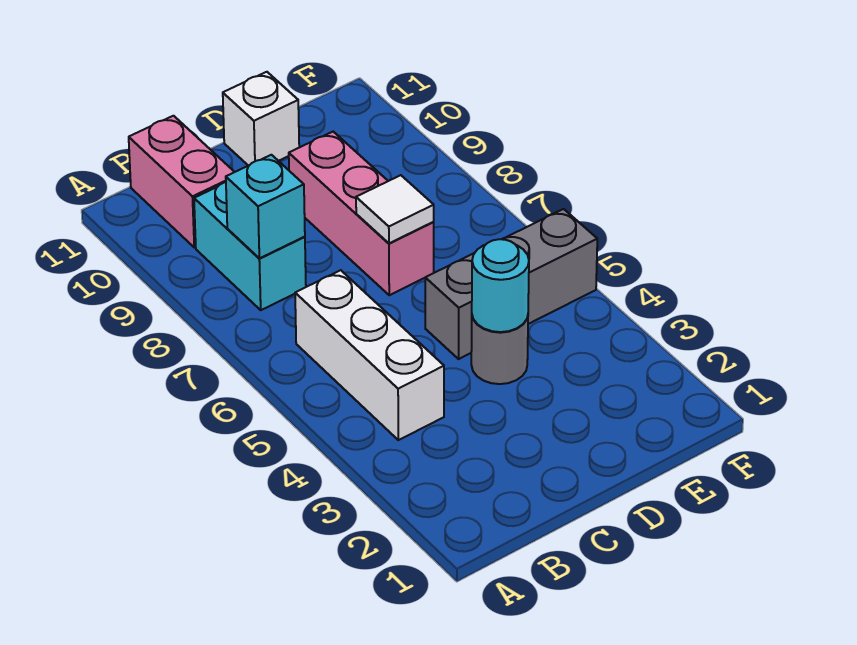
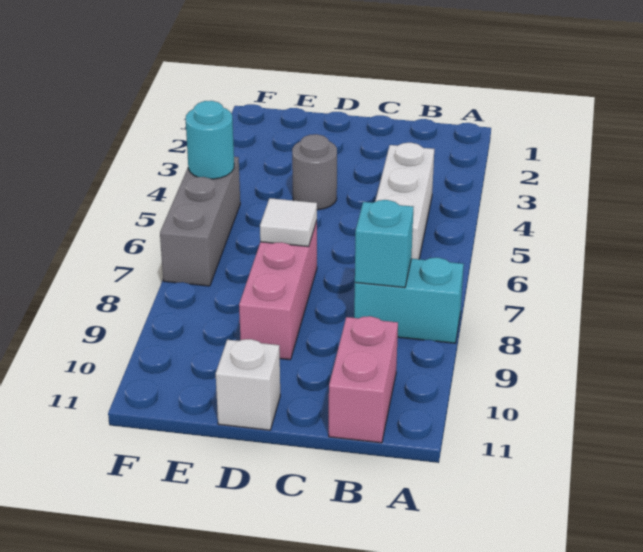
cyan 1x2 brick [194,182,306,310] -> cyan 1x2 brick turned to [354,258,464,343]
cyan 1x1 round brick [472,239,529,332] -> cyan 1x1 round brick moved to [186,101,234,179]
grey 1x3 brick [425,209,597,359] -> grey 1x3 brick turned to [160,157,240,286]

